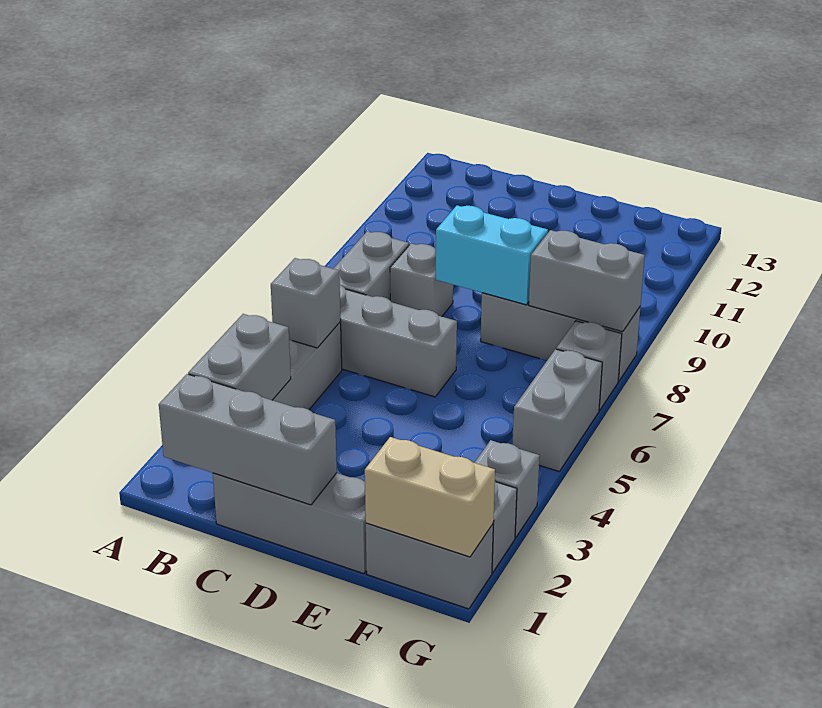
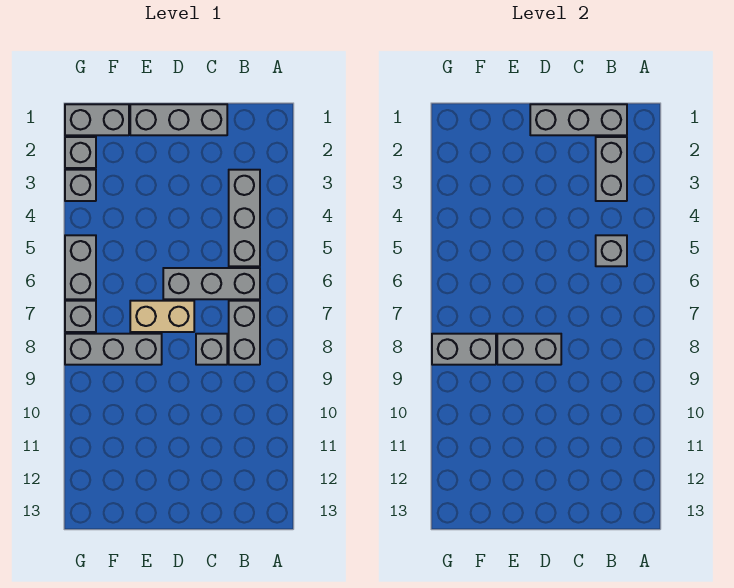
cyan 1x2 brick [436,206,548,305] -> grey 1x2 brick [497,334,561,365]
tan 1x2 brick [365,437,495,557] -> tan 1x2 brick moved to [130,301,194,332]

